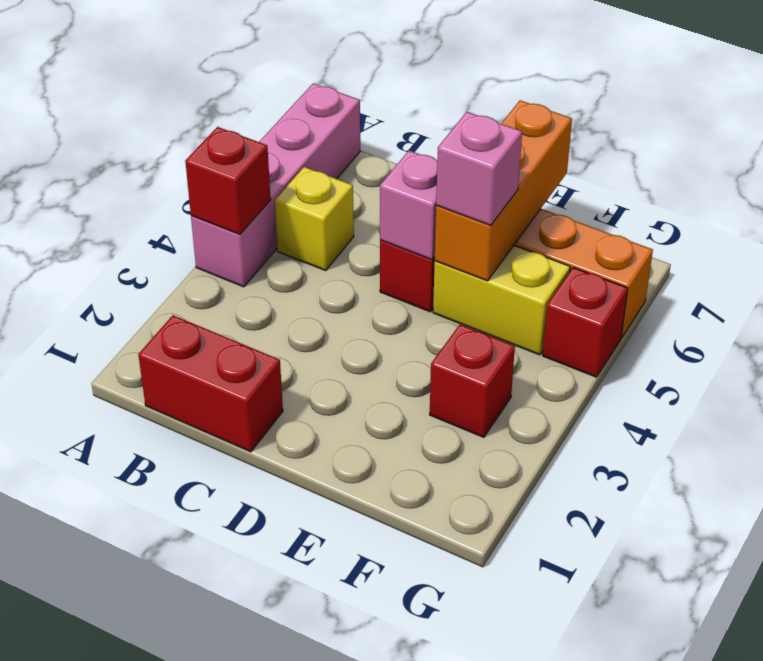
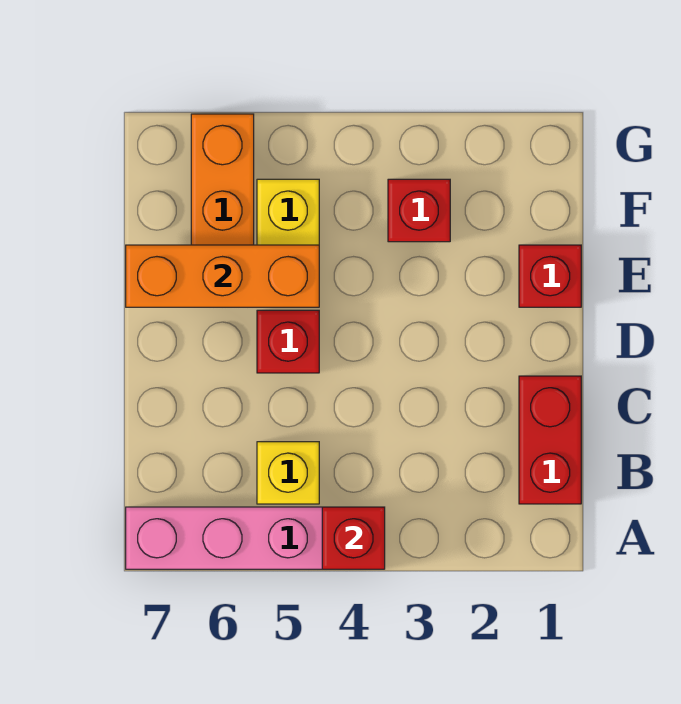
pink 1x1 brick [380,151,437,259] -> none
pink 1x1 brick [436,112,522,225] -> none
red 1x1 brick [543,267,628,377] -> red 1x1 brick moved to [519,245,581,307]

